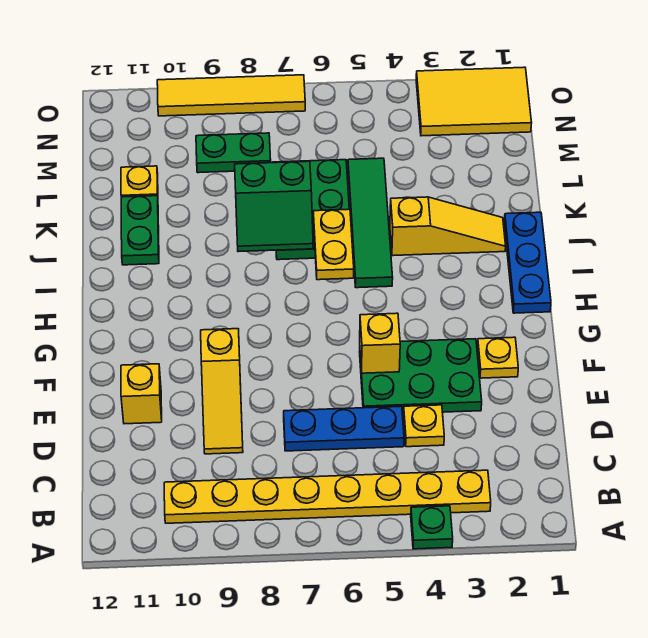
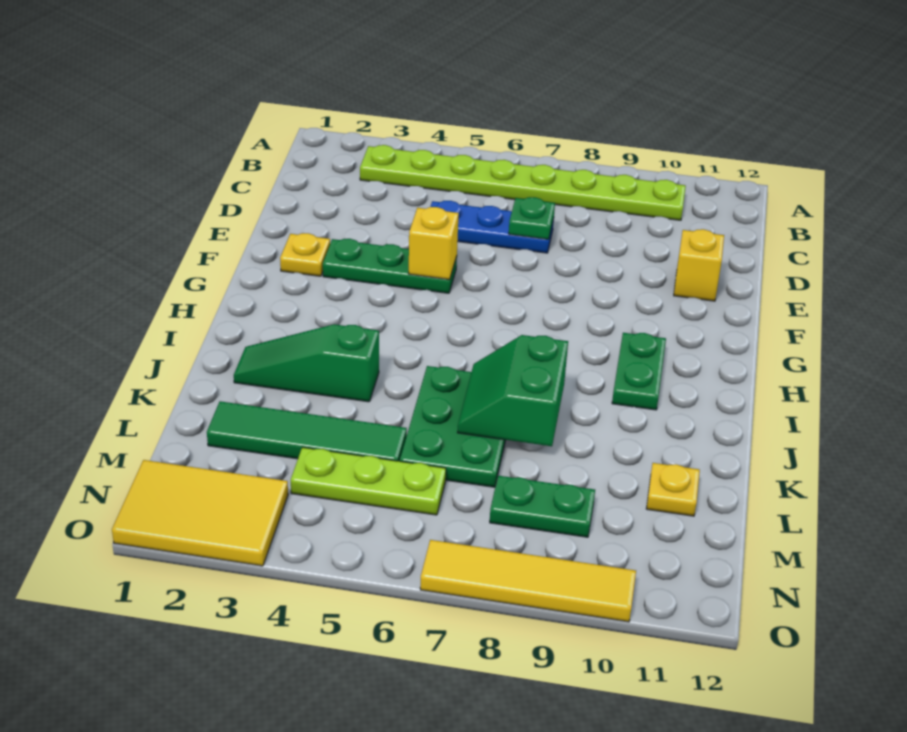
green 1x1 plate [411,506,453,549] -> green 1x1 plate moved to [509,197,555,239]
yellow 1x8 plate [164,470,491,523] -> lime 1x8 plate [360,145,686,220]
yellow 1x1 plate [403,405,444,447] -> none
yellow 1x3 slope [201,329,243,454] -> none
green 2x3 plate [360,339,482,414] -> green 1x3 plate [323,239,457,293]
blue 1x3 plate [504,212,551,313] -> none
green 1x4 tile [348,158,393,288] -> green 1x4 tile turned to [207,401,407,461]
yellow 1x2 plate [313,209,354,280] -> none
yellow 1x3 slope [390,197,506,256] -> green 1x3 slope [234,324,379,402]
green 2x2 slope [235,161,313,252] -> green 2x2 slope turned to [457,335,568,446]
green 1x2 plate [121,196,159,265] -> green 1x2 plate moved to [612,333,666,410]
none -> lime 1x3 plate [291,447,446,515]

